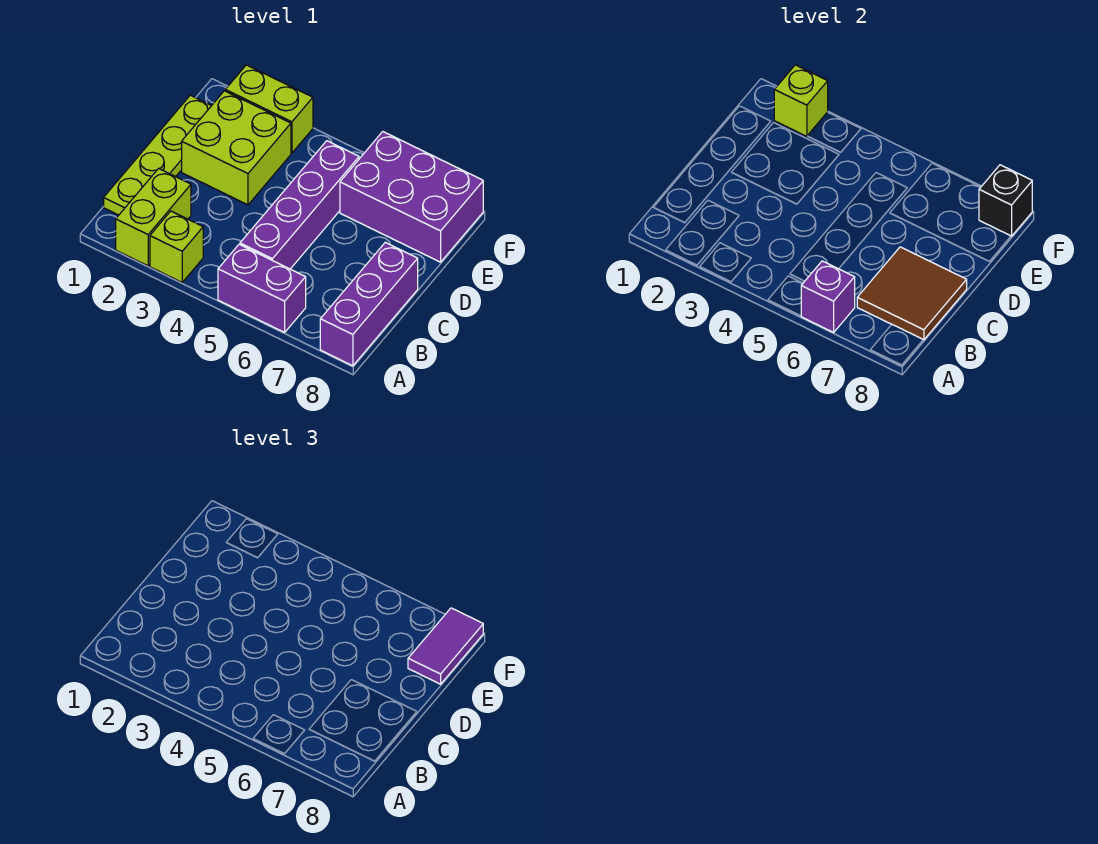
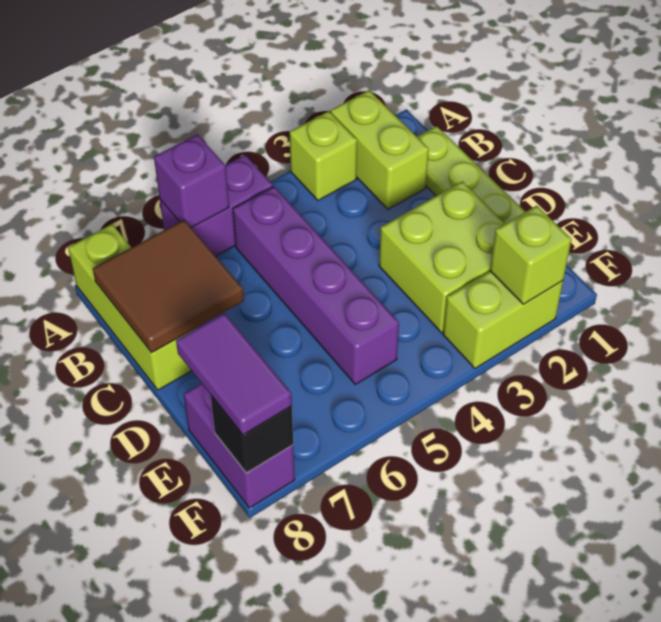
purple 1x3 brick [320,242,418,366] -> lime 1x3 brick [68,224,197,390]
purple 2x3 brick [340,132,483,262] -> purple 1x2 brick [184,383,295,508]

